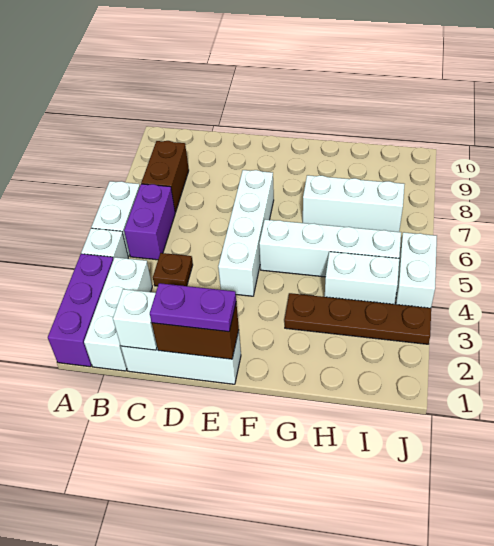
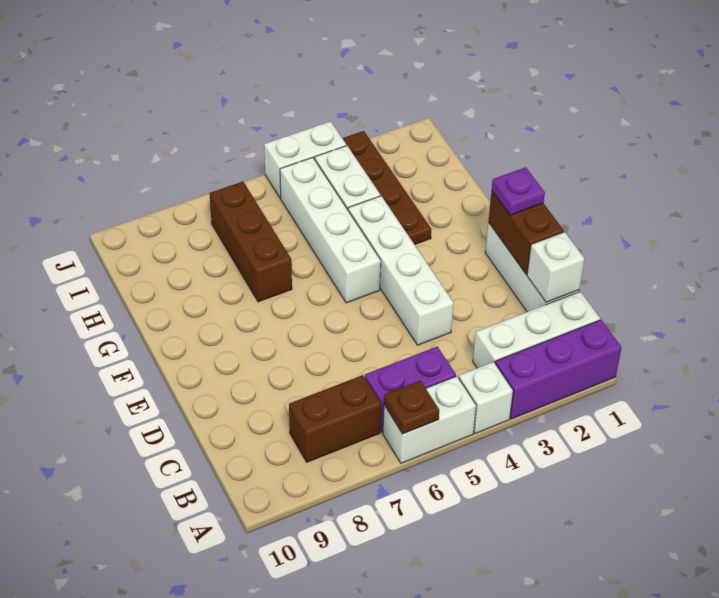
brown 1x1 plate [153,253,193,286] -> brown 1x1 plate moved to [384,381,439,434]
purple 1x2 plate [150,283,236,332] -> purple 1x1 plate [492,167,545,215]
white 1x4 brick [218,170,274,296] -> white 1x4 brick turned to [348,196,454,345]
white 1x3 brick [303,175,405,232] -> brown 1x3 brick [210,182,292,302]

